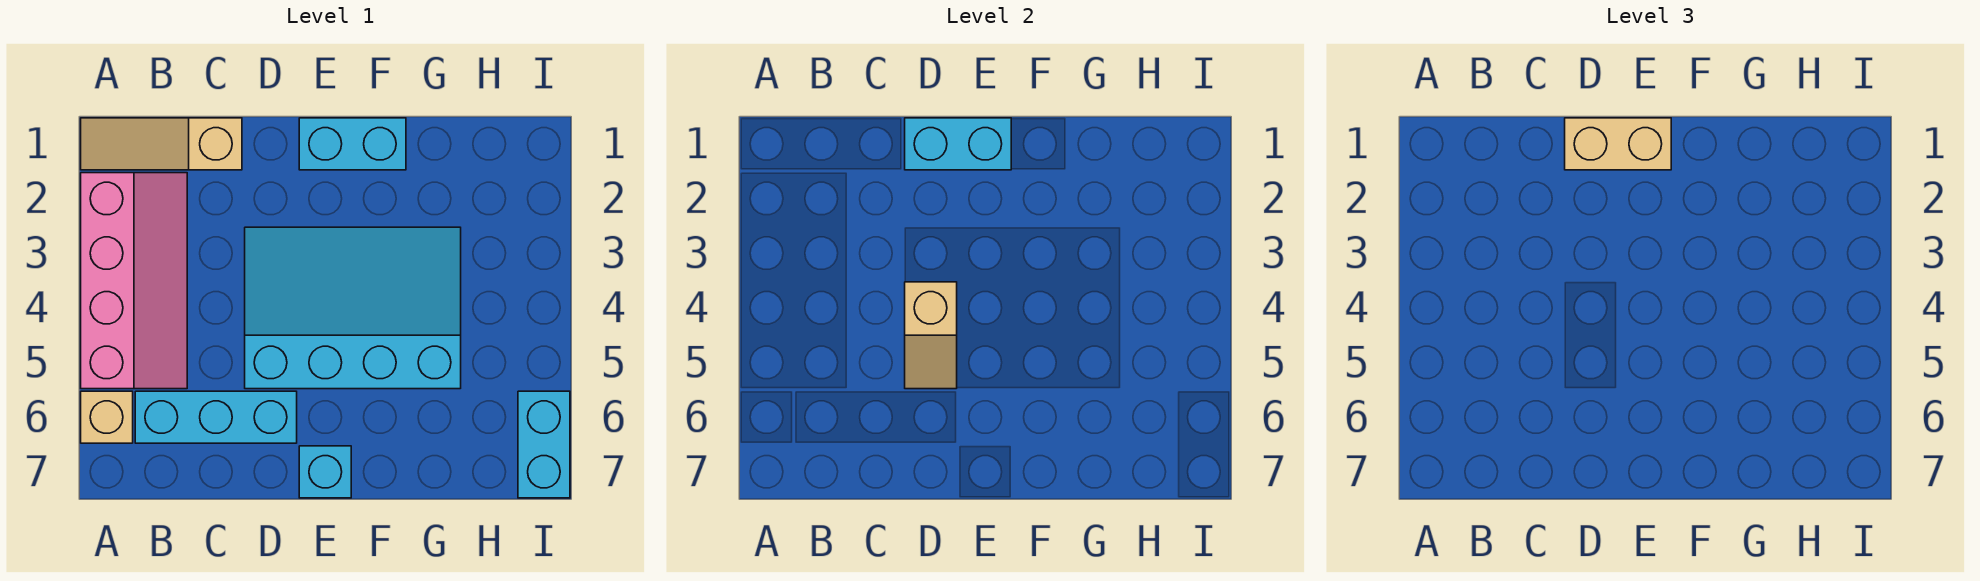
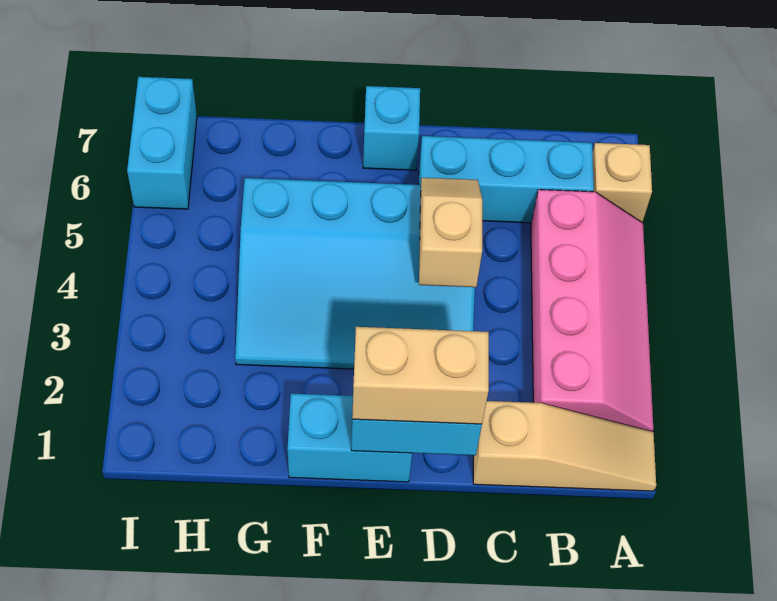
pink 2x4 slope [81,173,187,389] -> pink 2x4 slope turned to [531,190,653,432]

